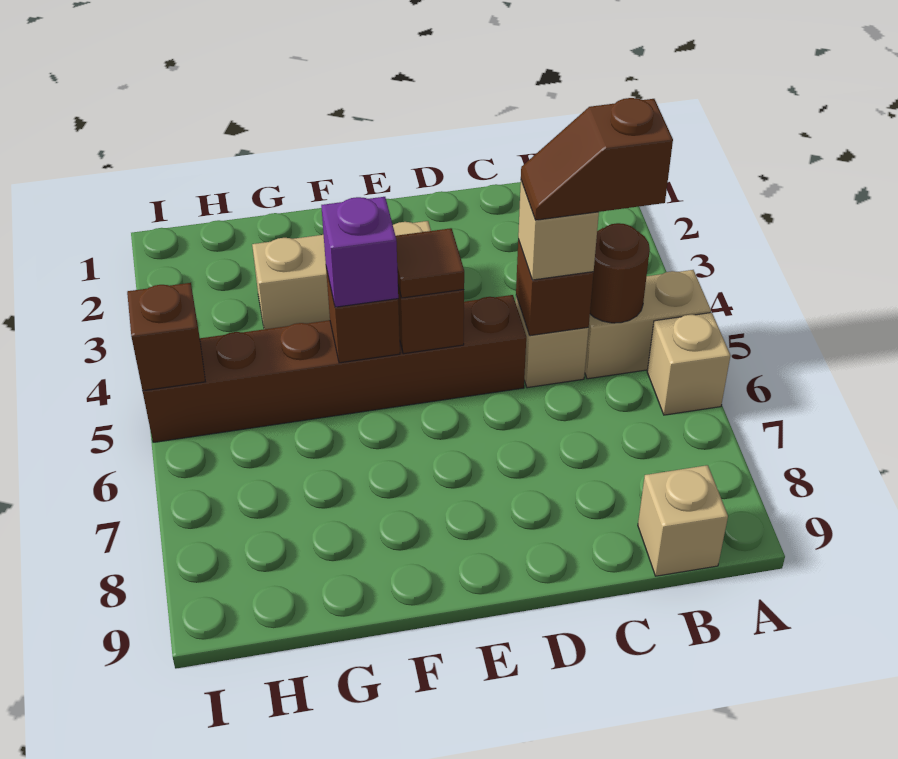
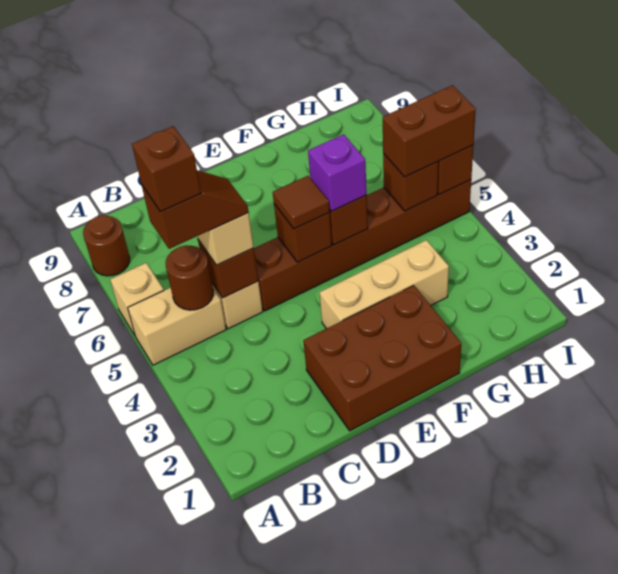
none -> brown 1x1 round brick [83,215,130,276]
none -> brown 1x1 brick [132,126,201,212]
tan 1x1 brick [638,465,728,576] -> none
none -> brown 2x3 brick [303,285,461,431]
none -> brown 1x1 brick [383,154,438,211]
none -> brown 1x2 brick [383,85,476,177]

